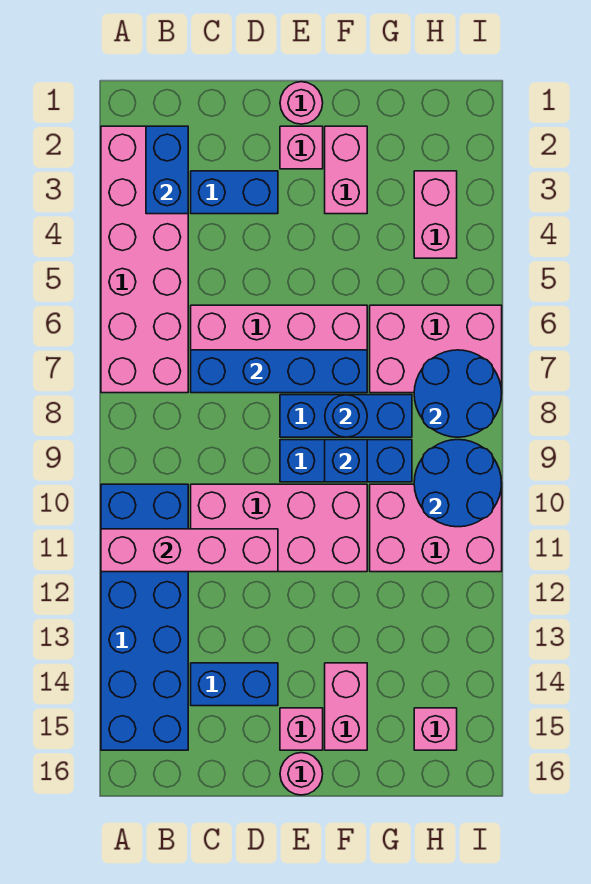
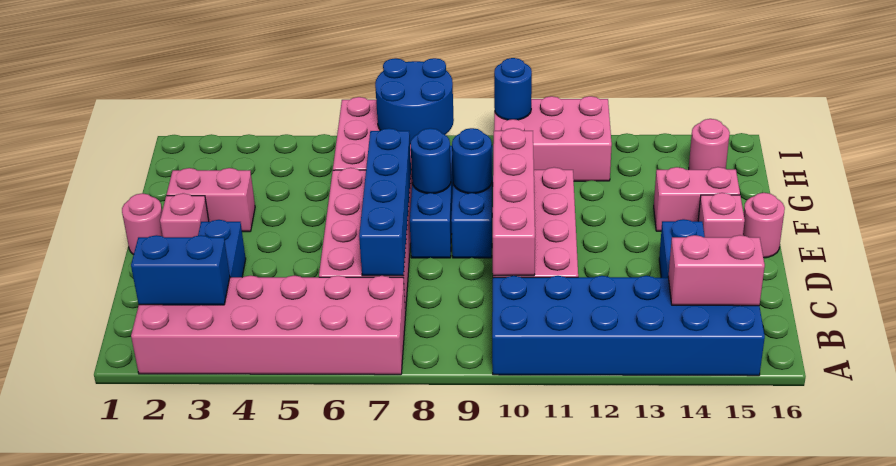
pink 1x4 brick [101,529,278,572] -> pink 1x4 brick moved to [493,128,535,276]
blue 1x1 brick [325,440,367,482] -> blue 1x1 round brick [452,128,492,193]
pink 2x3 brick [370,484,502,572] -> pink 2x3 brick turned to [494,96,612,181]
pink 1x2 brick [414,171,457,258] -> pink 1x2 brick moved to [668,235,765,306]
blue 2x2 round brick [414,440,502,527] -> blue 1x1 round brick [494,58,532,120]
pink 1x1 brick [414,708,457,750] -> pink 1x1 round brick [689,119,730,170]

